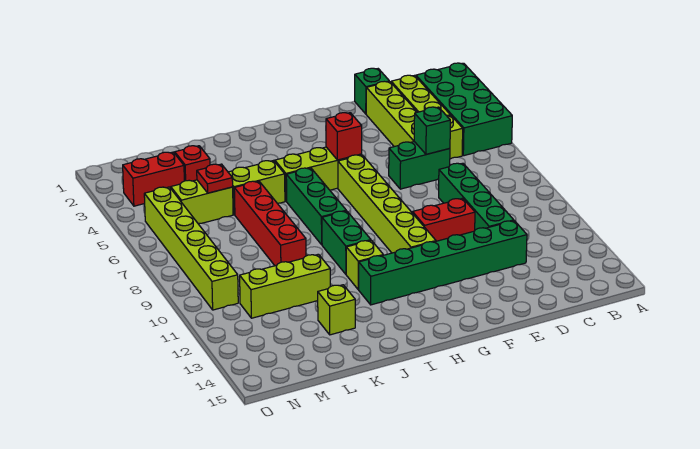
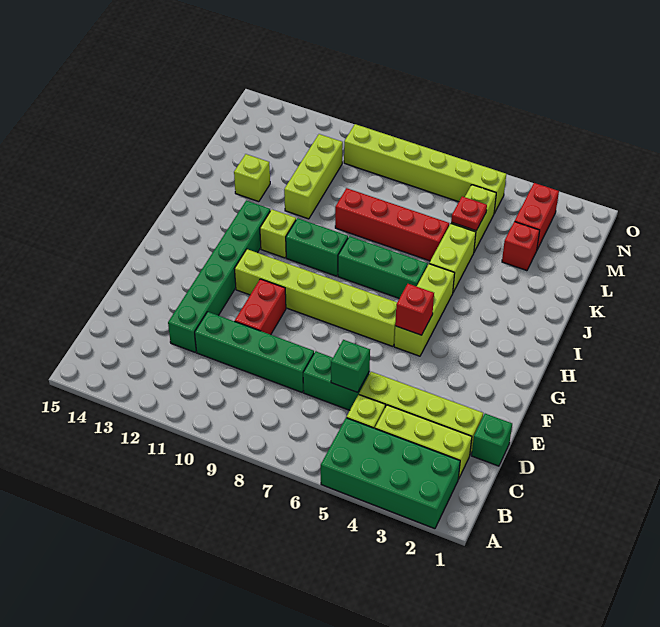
green 1x2 brick [389,142,450,189] -> green 1x2 brick turned to [303,351,369,410]

